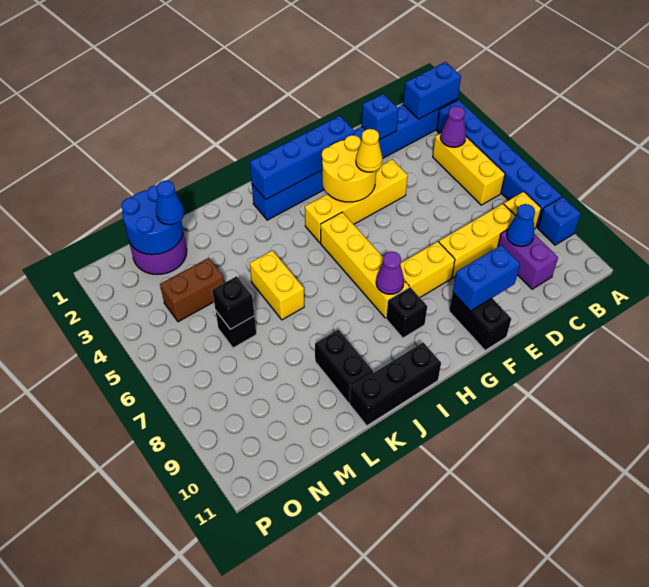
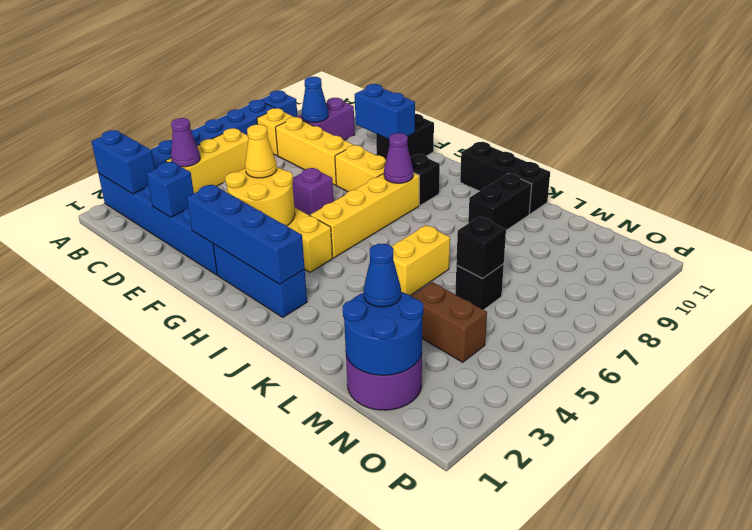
none -> purple 1x1 brick [292,168,333,215]

